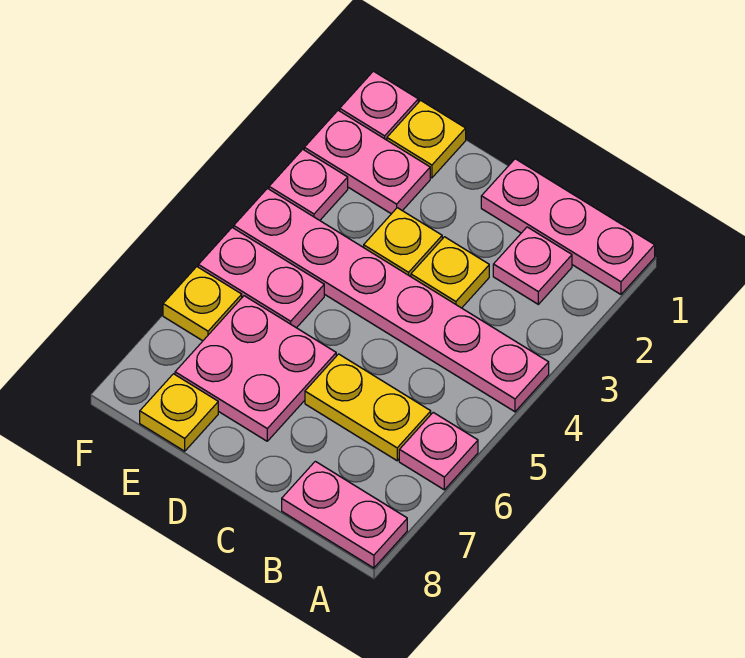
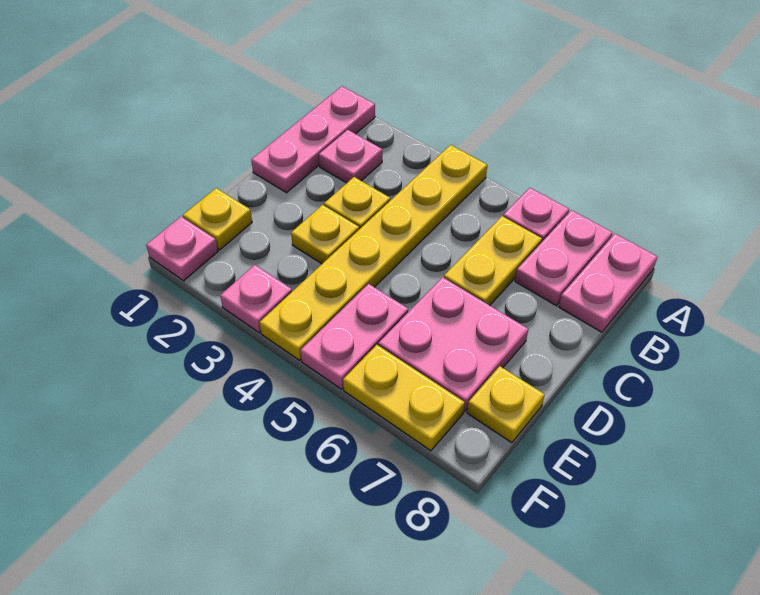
pink 1x6 plate [234,188,549,412] -> yellow 1x6 plate [259,145,487,360]
pink 1x2 plate [304,110,430,214] -> pink 1x2 plate moved to [515,210,613,306]
yellow 1x1 plate [163,267,242,341] -> yellow 1x2 plate [343,345,465,451]

